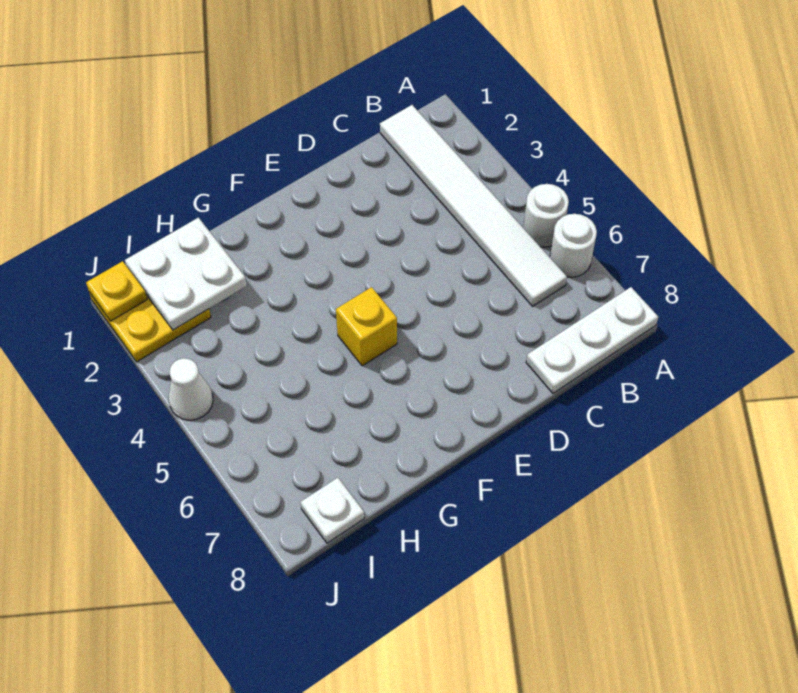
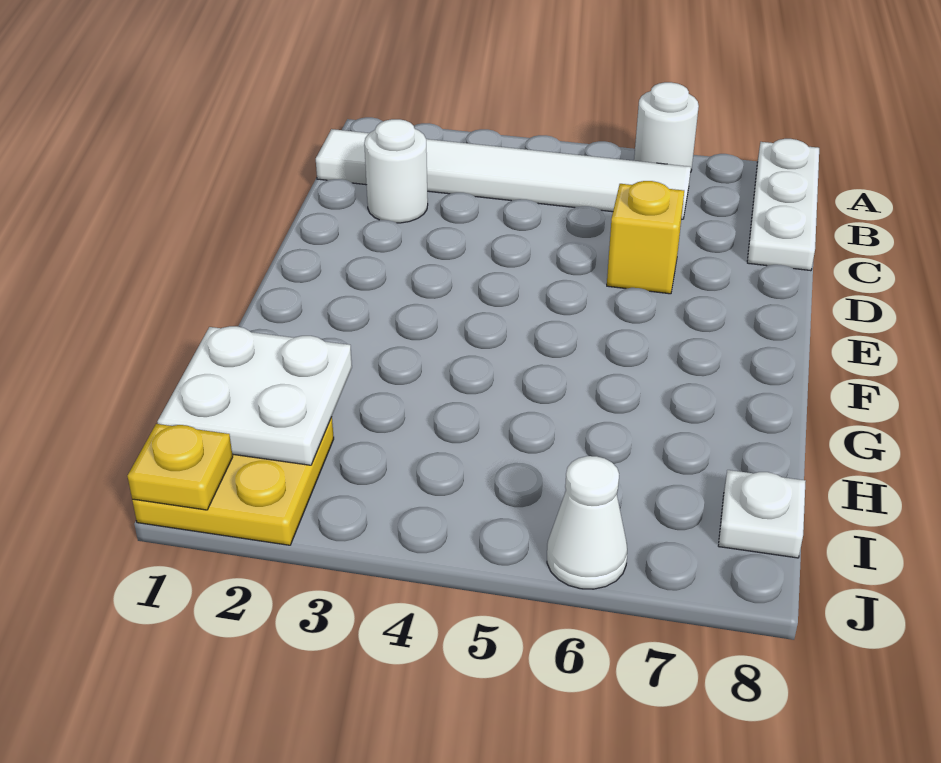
white 1x1 round brick [523,184,569,247] -> white 1x1 round brick moved to [364,119,428,223]
yellow 1x1 brick [336,287,397,366] -> yellow 1x1 brick moved to [607,181,684,294]
white 1x1 cone [168,358,213,420] -> white 1x1 cone moved to [547,456,627,589]

